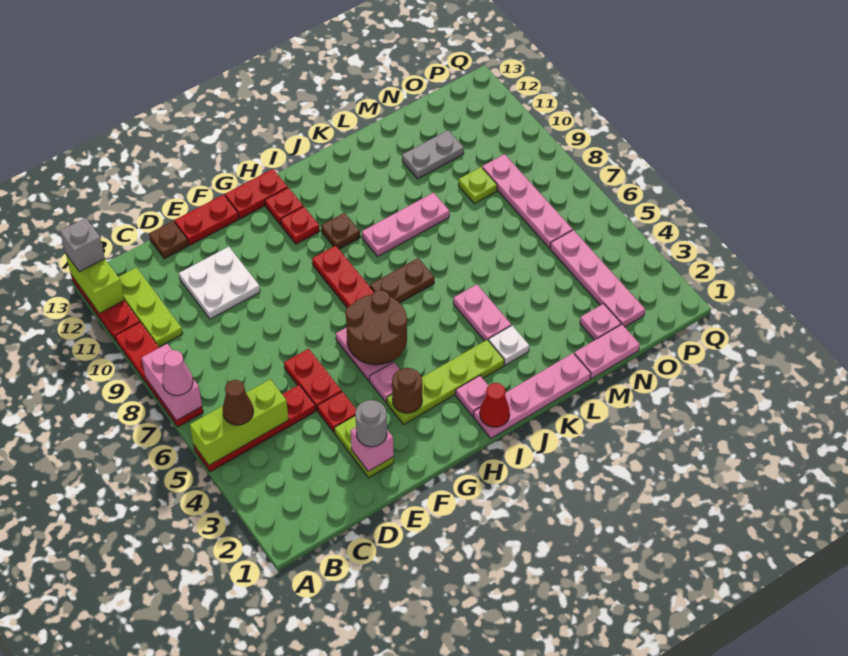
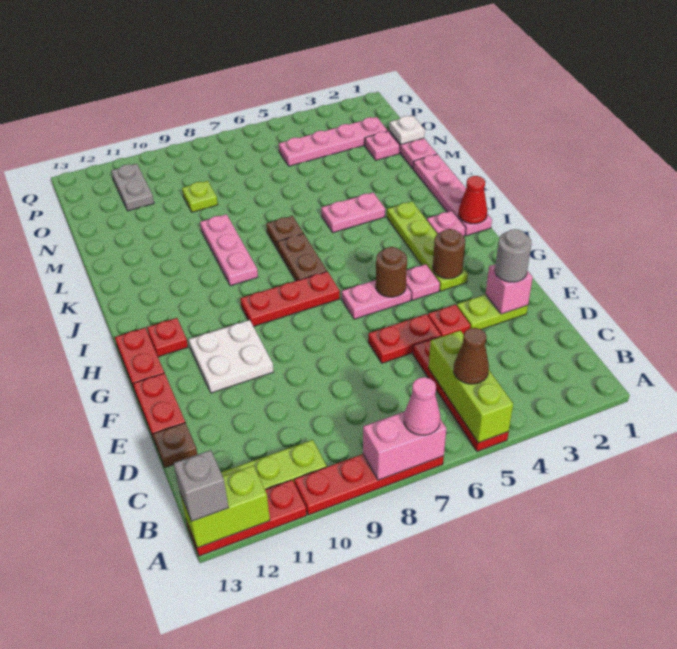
white 2x2 plate [179,247,260,319] -> white 2x2 plate moved to [189,320,274,393]
brown 2x2 round brick [345,290,407,365] -> brown 1x1 round brick [376,247,407,297]
red 1x1 plate [280,207,320,244] -> none
brown 1x1 plate [321,213,360,249] -> brown 1x1 plate moved to [266,216,303,249]
white 1x1 plate [488,326,529,365] -> white 1x1 plate moved to [390,116,425,144]
grey 1x2 plate [402,130,464,179] -> grey 1x2 plate moved to [111,164,154,211]
pink 1x4 plate [482,154,573,248] -> none

